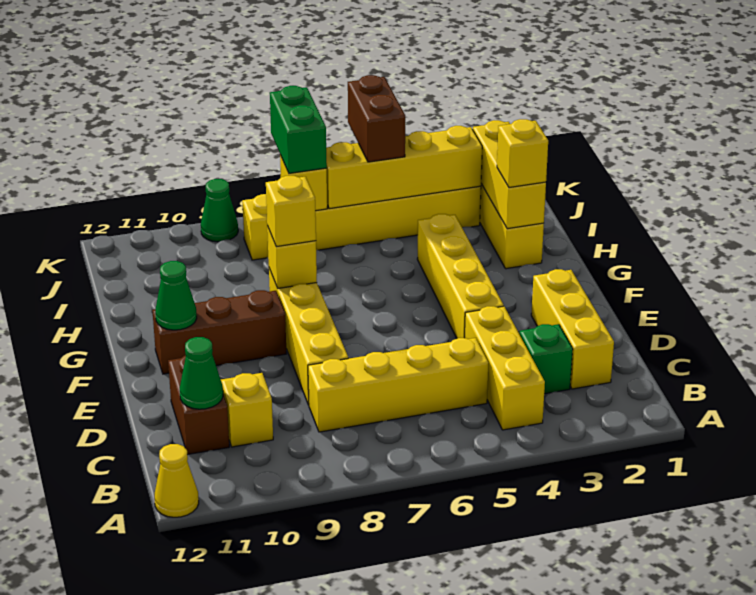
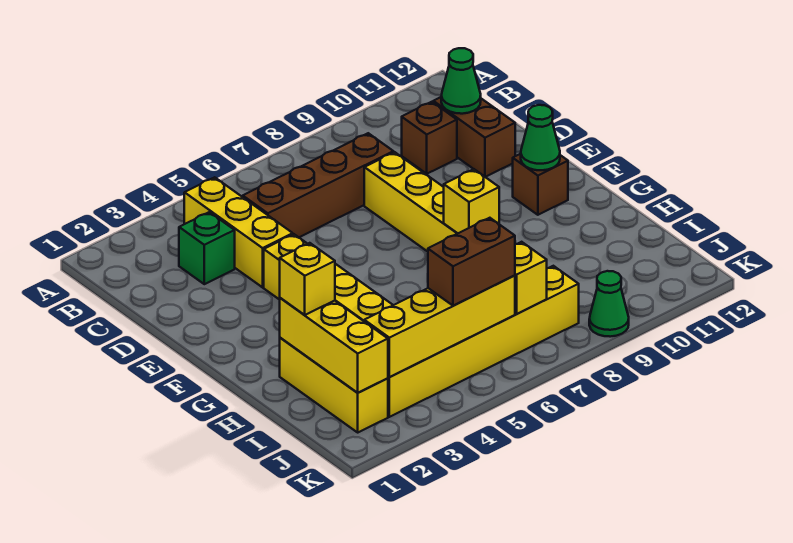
yellow 1x1 cone [154,444,199,517] -> none
yellow 1x3 brick [531,269,614,389] -> none
yellow 1x4 brick [308,338,489,432] -> brown 1x4 brick [243,133,393,237]
yellow 1x1 brick [221,373,273,447] -> brown 1x1 brick [402,102,457,174]
brown 1x3 brick [152,290,286,374] -> brown 1x1 brick [513,154,568,215]
yellow 1x1 brick [266,176,316,247] -> none
brown 1x2 brick [348,75,405,162] -> brown 1x2 brick turned to [428,218,515,306]
green 1x2 brick [270,86,327,173] -> none

